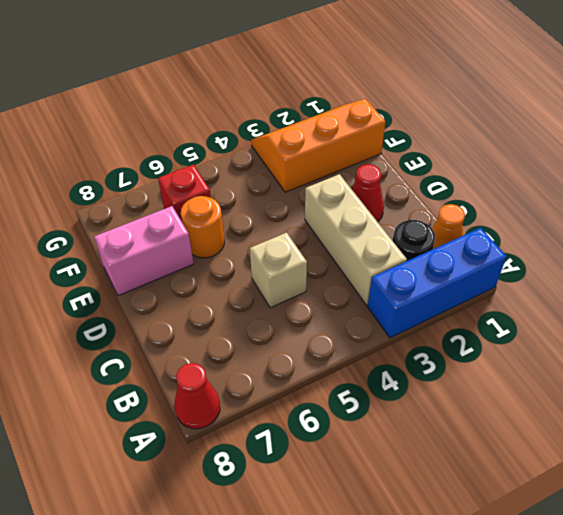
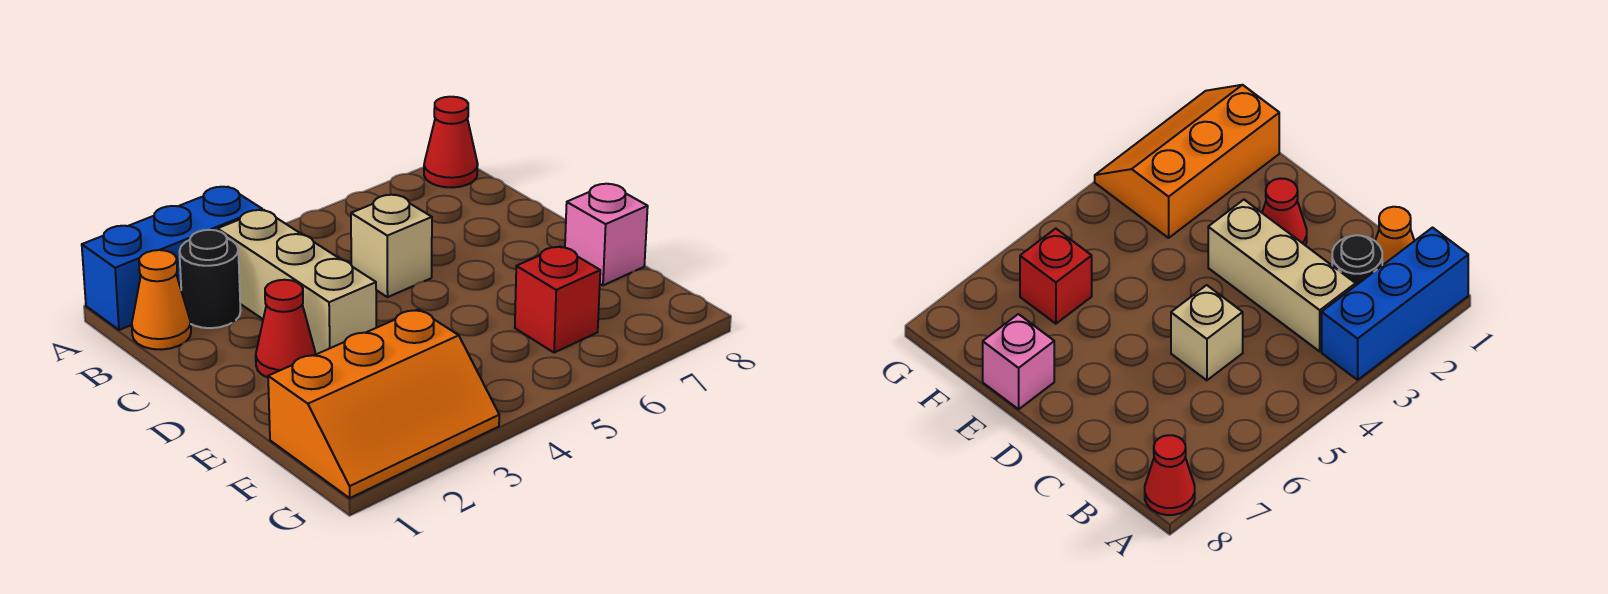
orange 1x1 round brick [181,196,224,258] -> none
pink 1x2 brick [94,206,194,296] -> pink 1x1 brick [565,184,648,285]

